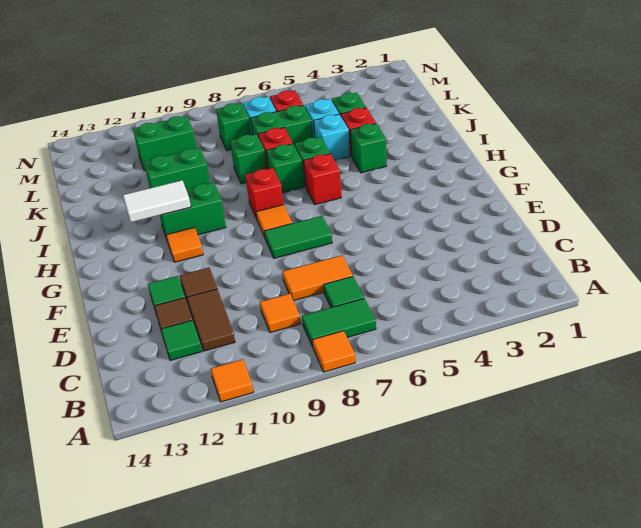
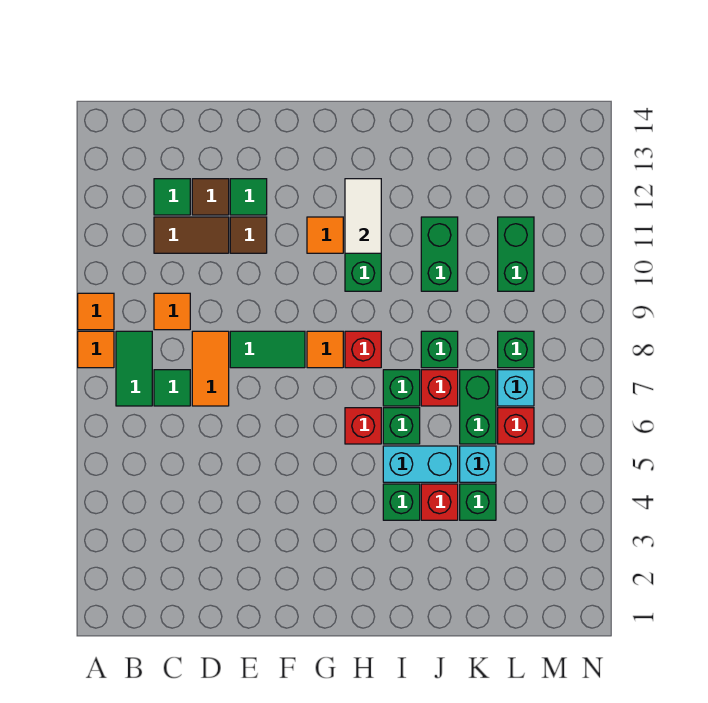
orange 1x1 tile [211,359,253,402] -> orange 1x1 tile moved to [78,293,114,330]
green 1x2 tile [264,216,332,258] -> green 1x2 tile turned to [230,331,305,368]
cyan 1x1 brick [314,114,350,160] -> cyan 1x2 brick [383,446,458,482]

